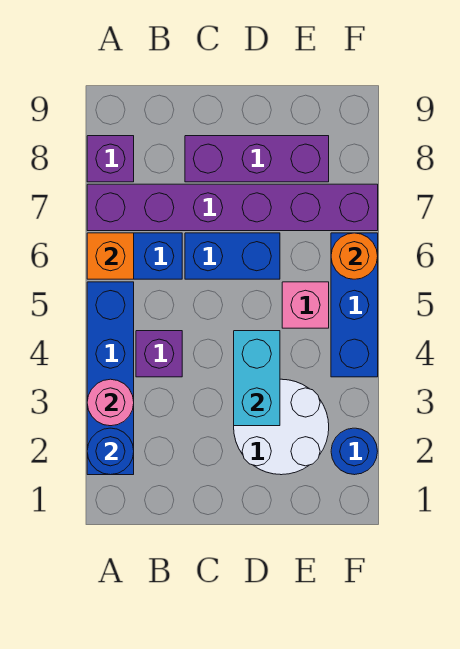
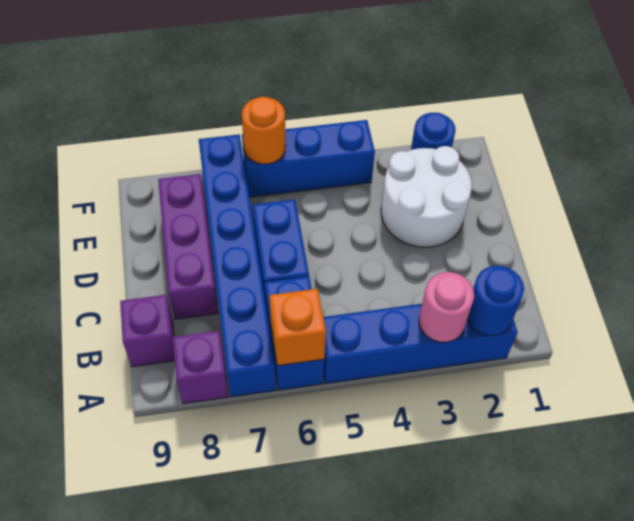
purple 1x6 brick [87,184,378,231] -> blue 1x6 brick [199,135,276,397]
purple 1x1 brick [136,331,182,377] -> purple 1x1 brick moved to [120,295,175,367]
cyan 1x2 brick [234,331,280,426] -> none
pink 1x1 brick [282,282,329,328] -> none

